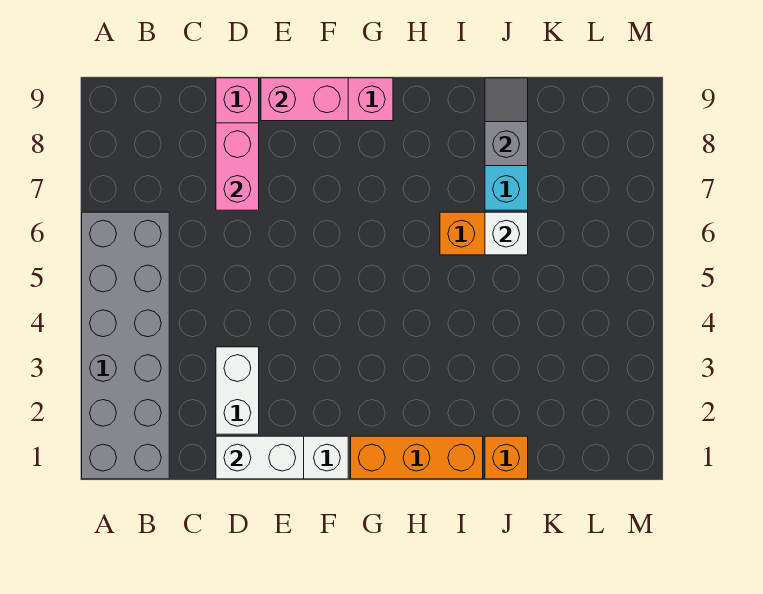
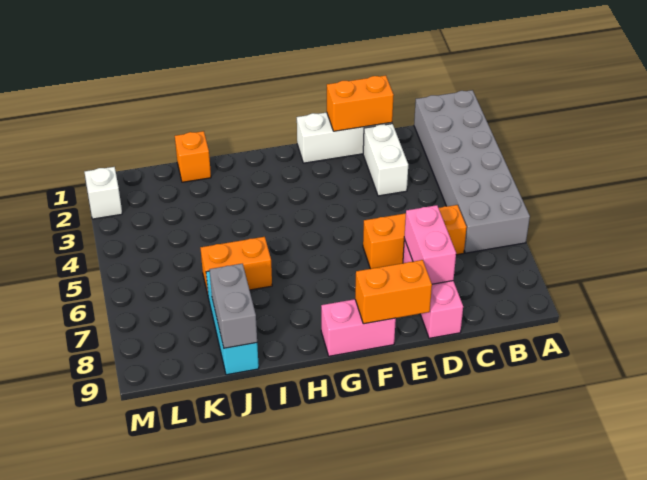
white 1x2 brick [216,436,304,479] -> orange 1x2 brick [327,75,394,131]
pink 1x2 brick [261,78,348,121] -> orange 1x2 brick [355,260,432,324]
orange 1x3 brick [351,436,483,479] -> orange 1x3 brick moved to [363,205,467,269]
white 1x1 brick [485,212,528,255] -> white 1x1 brick moved to [85,167,122,219]
grey 1x2 slope [485,78,528,166] -> grey 1x2 brick [209,264,257,348]

